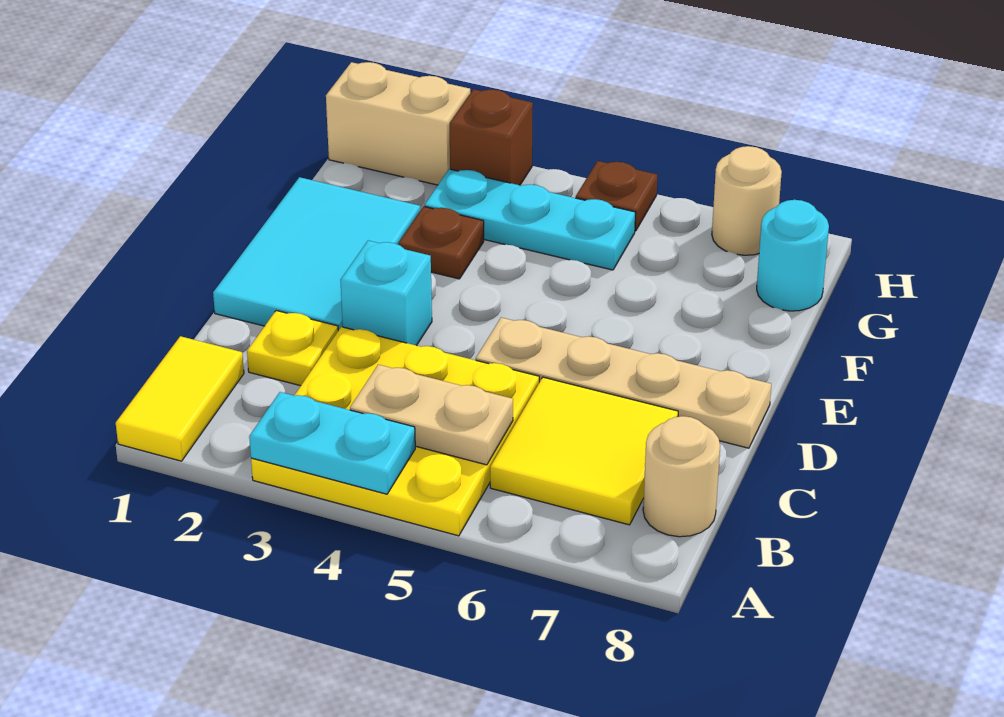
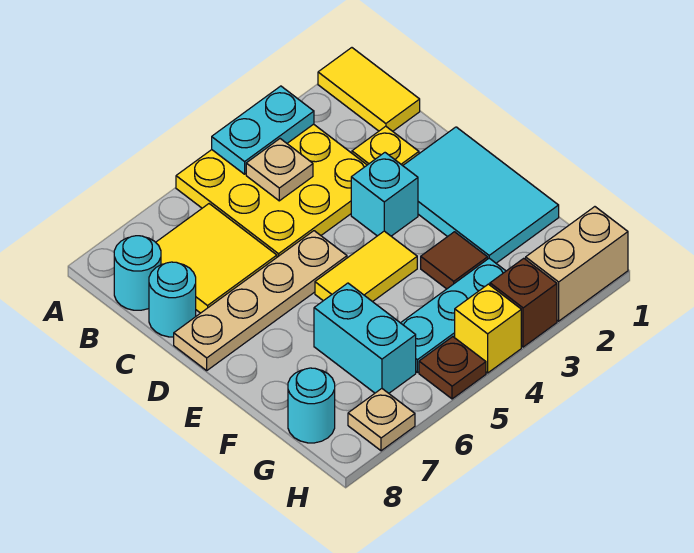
tan 1x2 plate [350,365,513,465] -> tan 1x1 plate [246,139,313,201]
tan 1x1 round brick [643,416,720,537] -> cyan 1x1 round brick [114,236,161,310]
none -> cyan 1x1 round brick [149,262,196,337]
none -> yellow 1x2 tile [315,231,417,302]
brown 1x1 plate [398,206,484,279] -> brown 1x1 tile [421,232,488,289]
none -> cyan 1x2 brick [314,283,416,393]
none -> yellow 1x1 brick [455,284,521,373]
tan 1x1 round brick [712,146,782,255] -> tan 1x1 plate [348,389,415,451]

